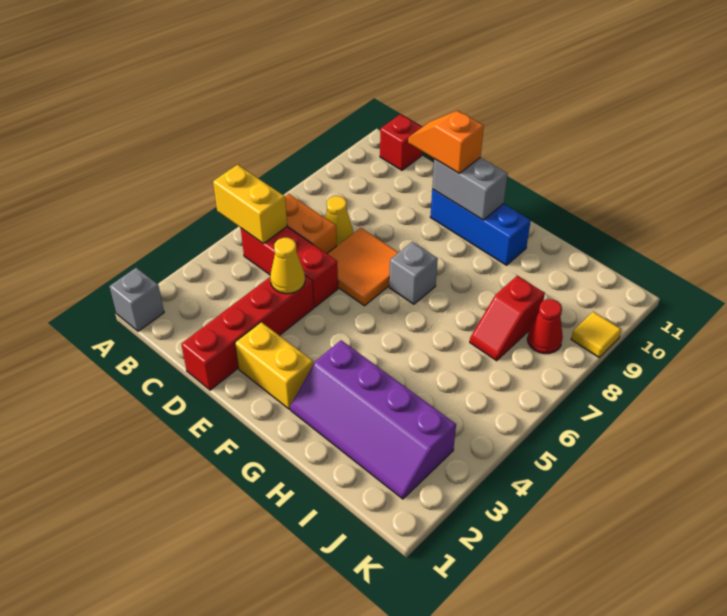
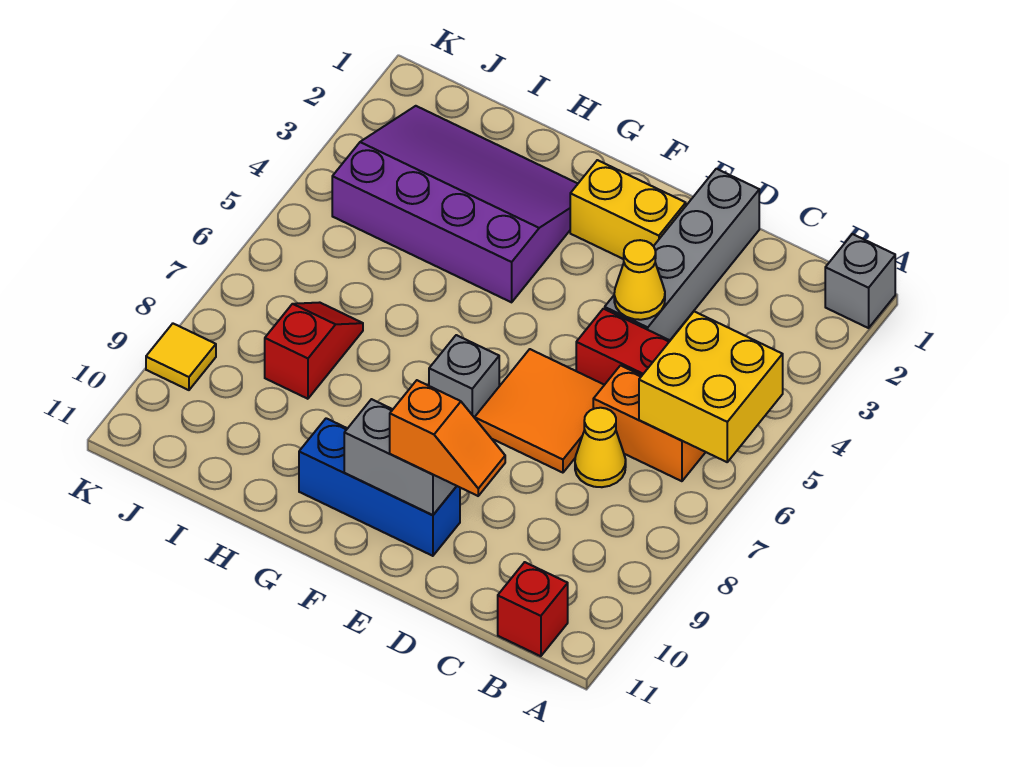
yellow 1x2 brick [213,165,287,244] -> yellow 2x2 brick [639,311,783,462]
red 1x4 brick [181,276,314,390] -> grey 1x4 brick [605,169,759,340]
purple 2x4 slope [290,340,456,499] -> purple 3x4 slope [332,106,578,302]
red 1x1 cone [527,299,563,354] -> none

